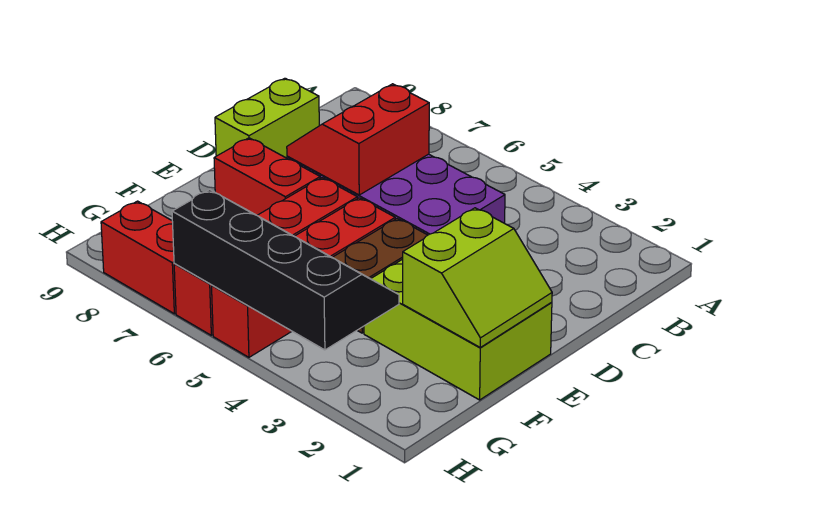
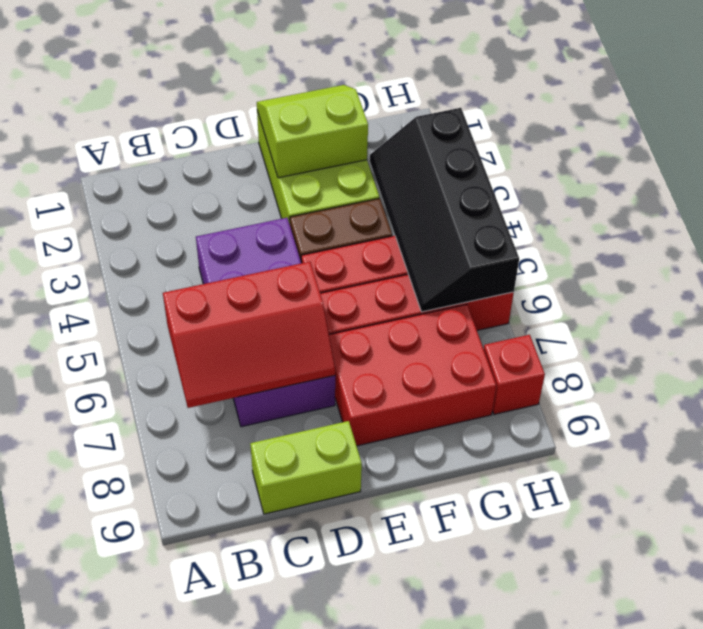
red 2x2 slope [287,84,429,195] -> red 2x3 slope [163,262,335,408]
red 1x2 brick [214,138,320,215] -> red 2x3 brick [329,305,496,446]
red 1x2 brick [101,201,176,314] -> red 1x1 brick [484,335,545,414]

